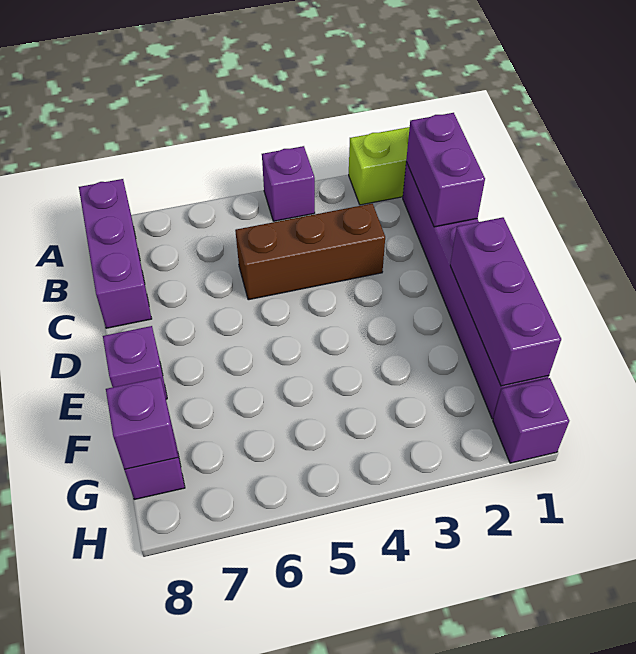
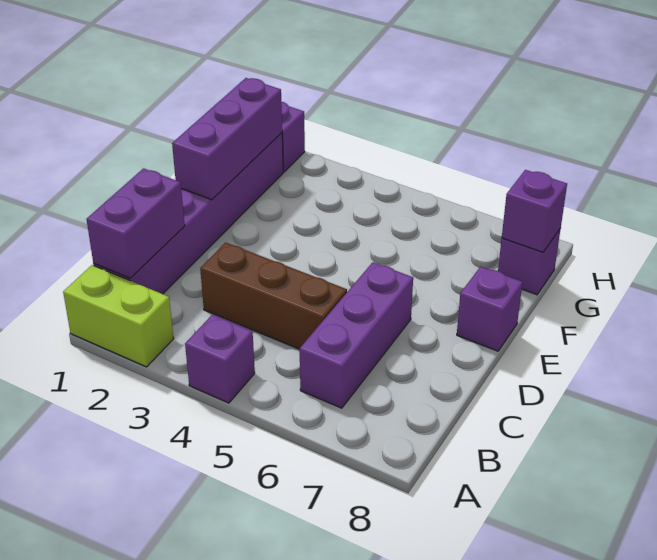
purple 1x3 brick [79,179,152,328] -> purple 1x3 brick moved to [300,262,413,408]

